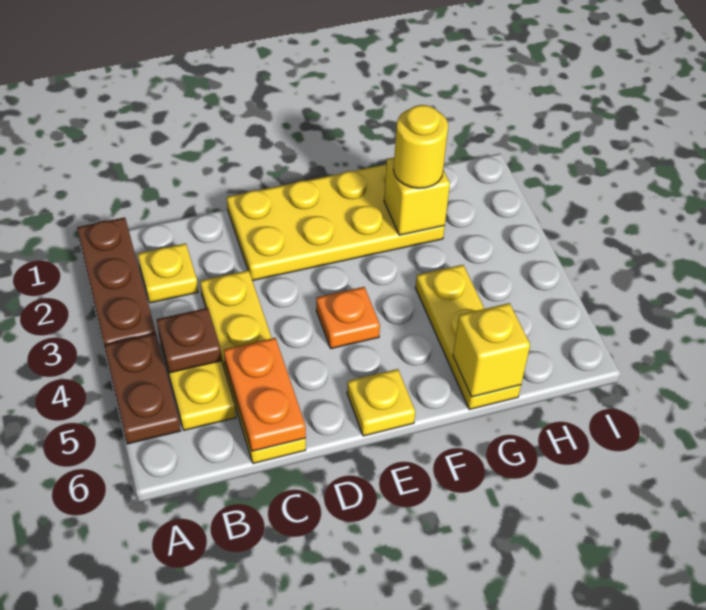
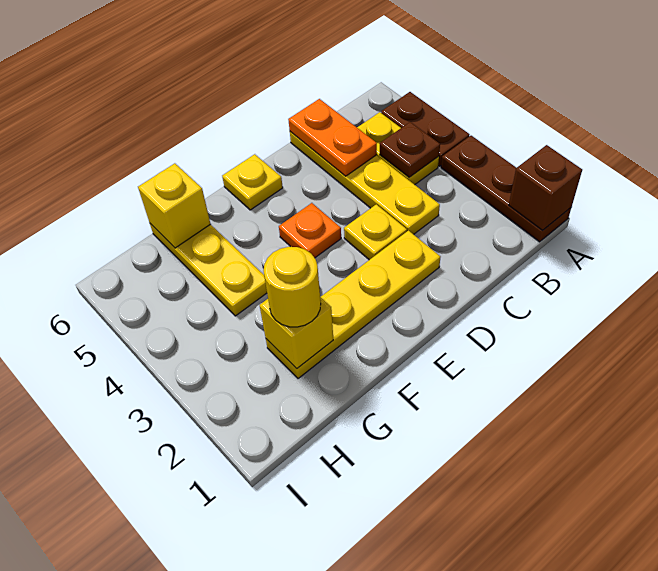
none -> brown 1x1 brick [509,145,582,231]
yellow 1x1 plate [138,243,198,303] -> yellow 1x1 plate moved to [344,204,407,260]
yellow 2x4 plate [227,164,445,281] -> yellow 1x4 plate [266,230,440,379]

